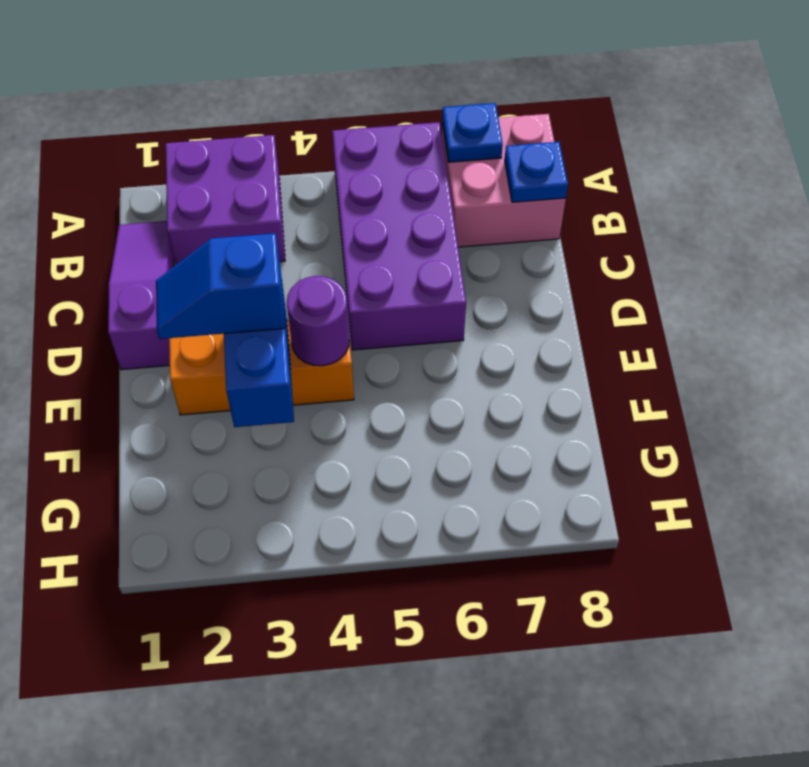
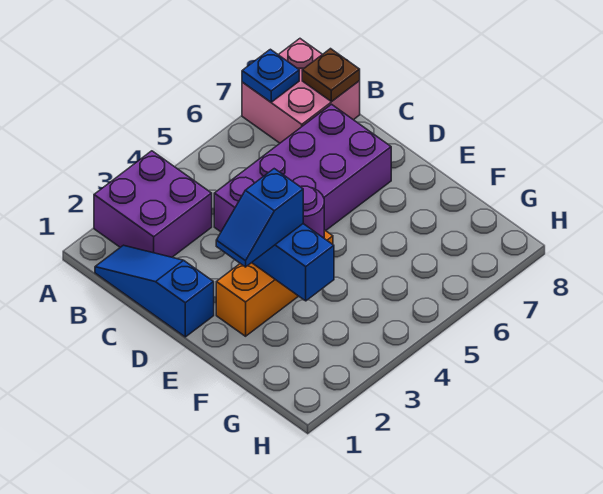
purple 2x4 brick [332,122,466,350] -> purple 2x4 brick turned to [214,104,391,232]
purple 1x3 slope [108,221,174,370] -> blue 1x3 slope [95,245,214,337]
blue 1x1 plate [505,142,568,202] -> brown 1x1 plate [302,49,360,102]

